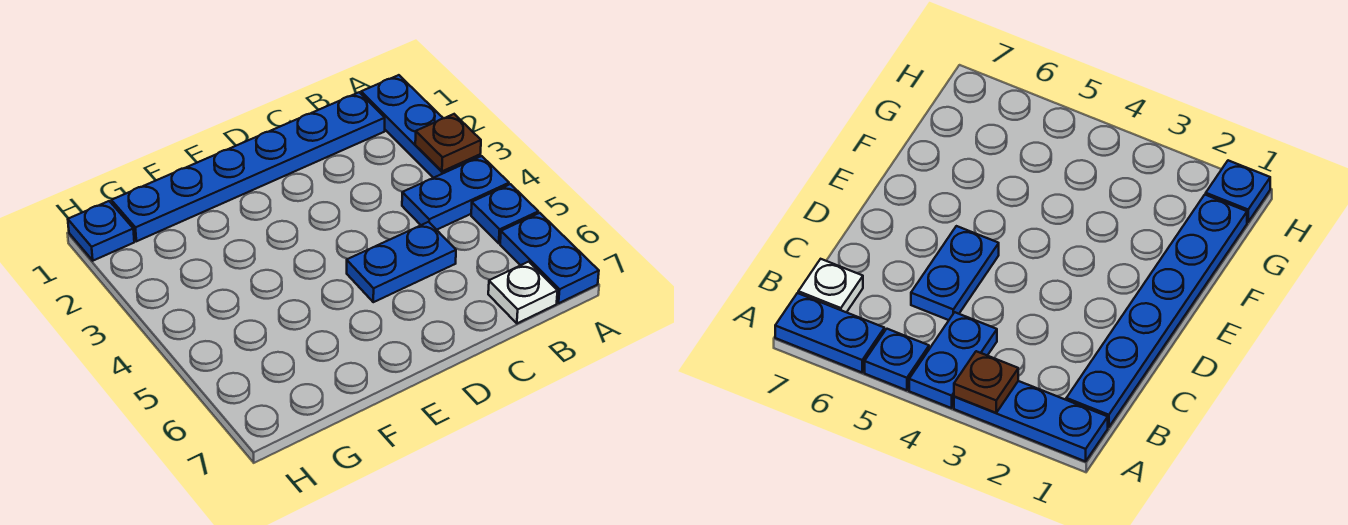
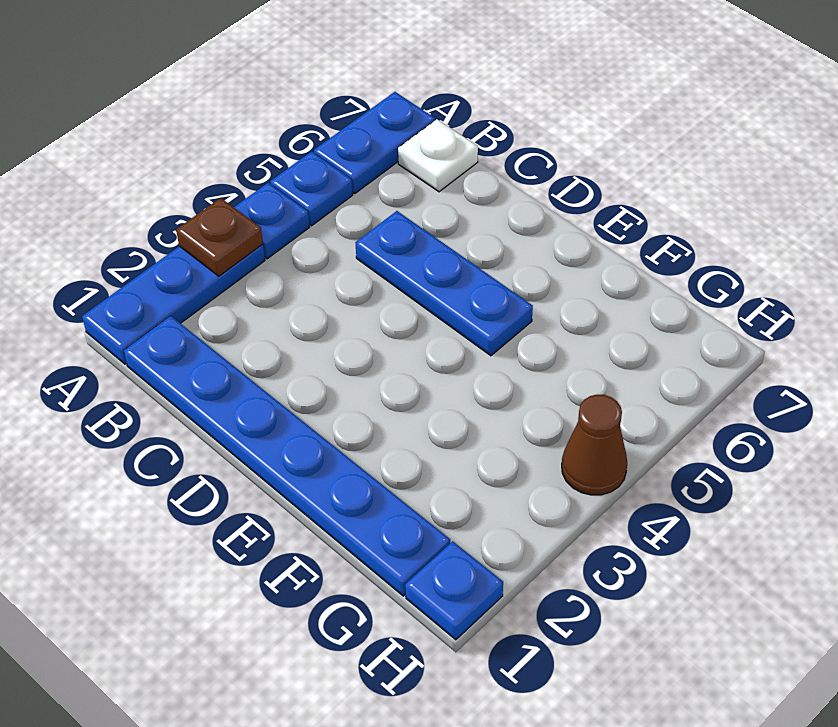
blue 1x2 plate [402,156,509,230] -> blue 1x1 plate [234,183,309,259]
blue 1x2 plate [347,222,456,302] -> blue 1x3 plate [356,211,533,356]
none -> brown 1x1 cone [562,395,627,495]

